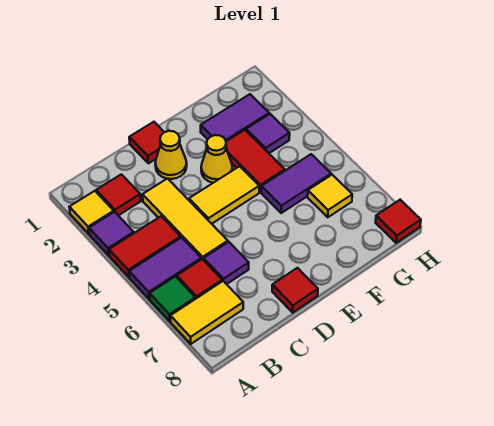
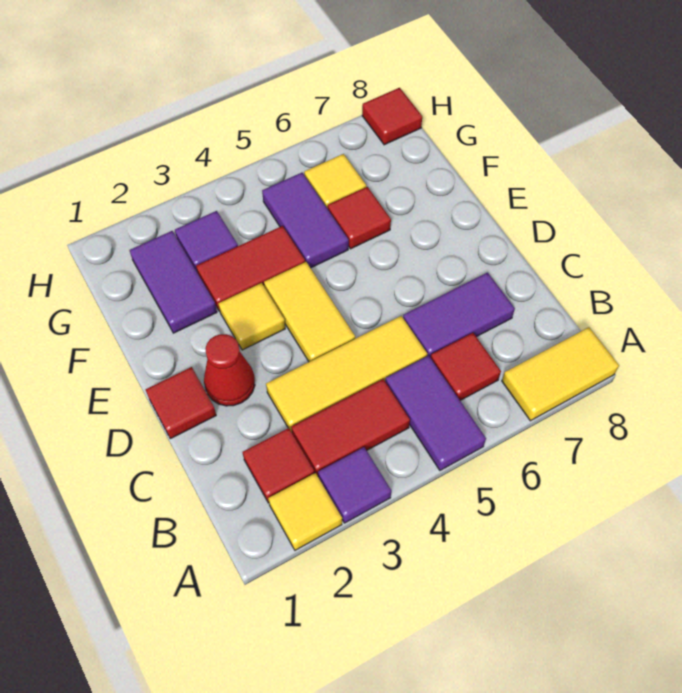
red 1x2 tile [109,216,181,277] -> red 1x2 tile turned to [291,379,410,476]
green 1x1 tile [150,277,195,321] -> none
yellow 1x2 tile [171,281,243,344] -> yellow 1x2 tile turned to [502,327,619,421]
purple 1x1 tile [204,242,249,284] -> purple 1x2 tile [403,273,515,357]
yellow 1x1 cone [155,131,187,179] -> red 1x1 cone [204,334,255,406]
red 1x1 tile [272,268,318,312] -> red 1x1 tile moved to [328,187,391,249]
yellow 1x1 cone [201,135,232,183] -> yellow 1x1 tile [218,283,285,350]

